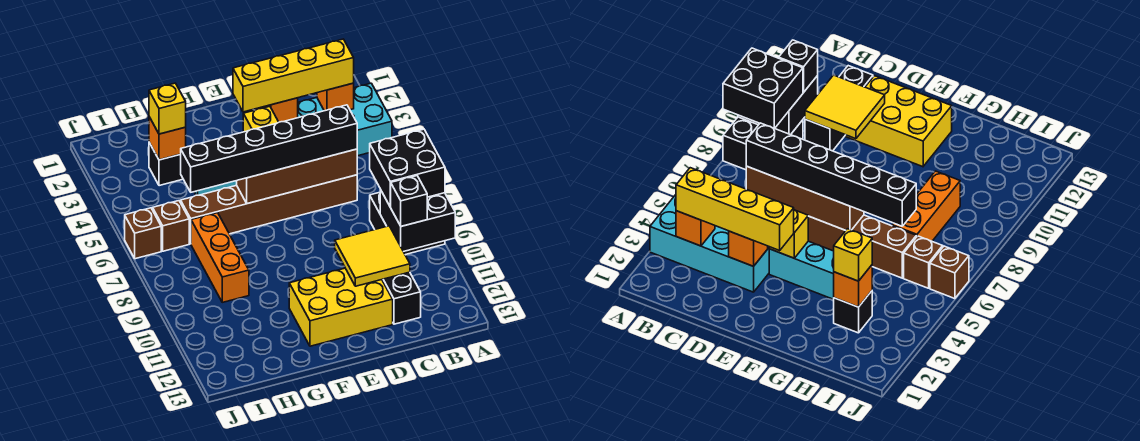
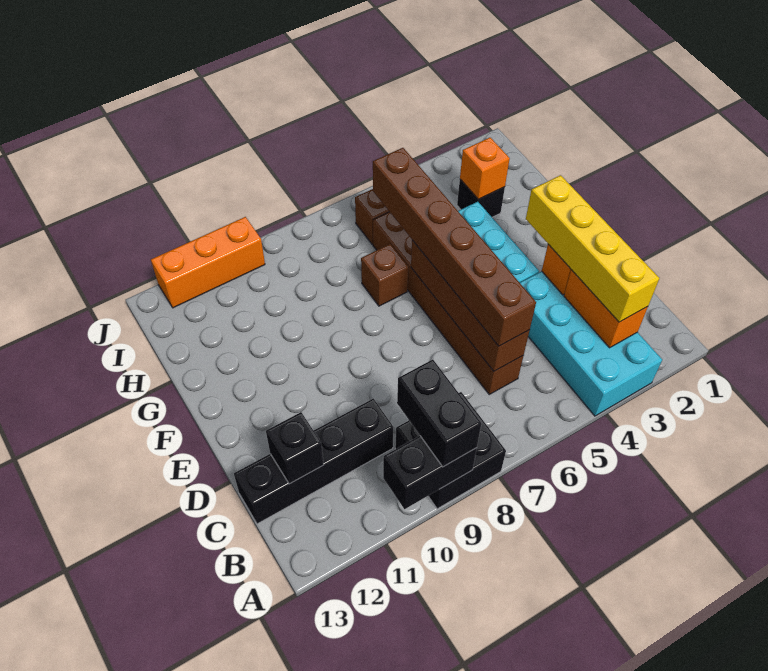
black 2x2 brick [370,129,445,207] -> black 1x2 brick [397,360,481,467]
black 2x2 brick [380,190,455,252] -> black 1x2 brick [383,436,477,509]
orange 1x1 brick [317,83,354,111] -> orange 1x2 brick [564,270,648,348]
black 1x1 brick [391,176,427,226] -> black 1x1 brick moved to [266,412,324,484]
black 1x6 brick [180,105,357,192] -> brown 1x6 brick [373,148,536,346]
black 1x3 brick [382,272,421,324] -> black 1x4 brick [234,399,393,524]
yellow 2x2 tile [335,226,410,286] -> none
yellow 2x3 brick [289,268,393,346] -> none
yellow 1x1 brick [243,106,279,132] -> none
yellow 1x1 brick [149,83,186,134] -> none
orange 1x3 brick [191,213,249,302] -> orange 1x3 brick moved to [151,217,265,308]
brown 1x1 brick [125,208,161,259] -> brown 1x1 brick moved to [361,244,408,306]

